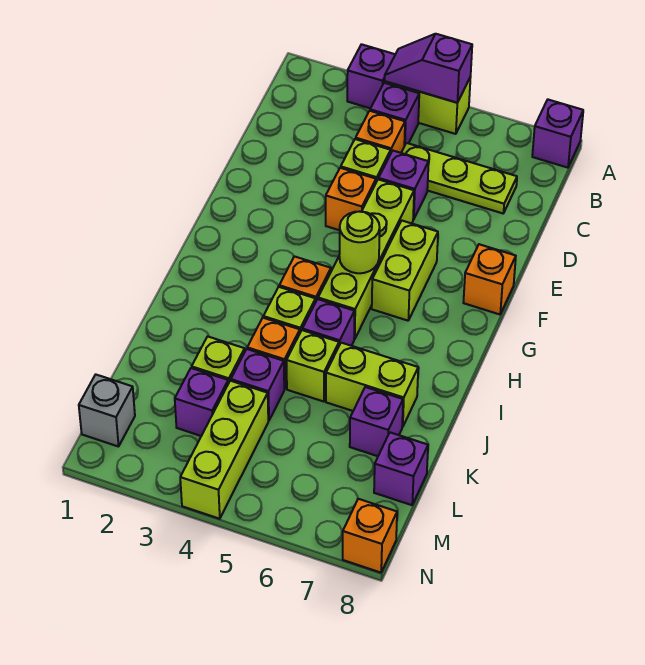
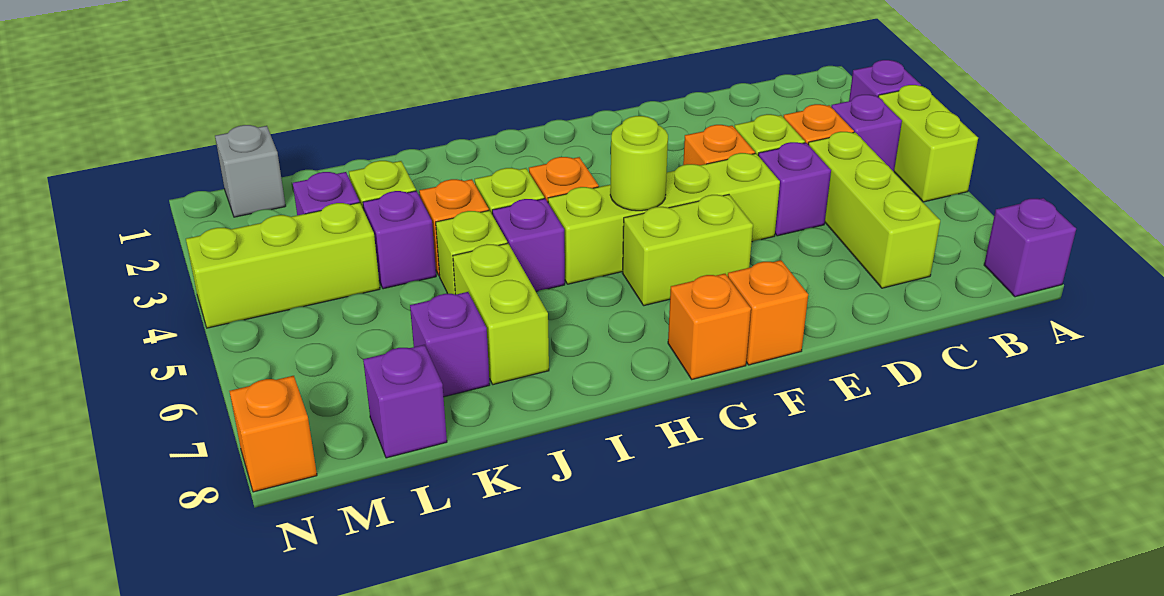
purple 1x2 slope [385,34,472,103] -> none
lime 1x3 plate [401,143,517,213] -> lime 1x3 brick [808,132,940,288]
none -> orange 1x1 brick [668,274,751,379]

